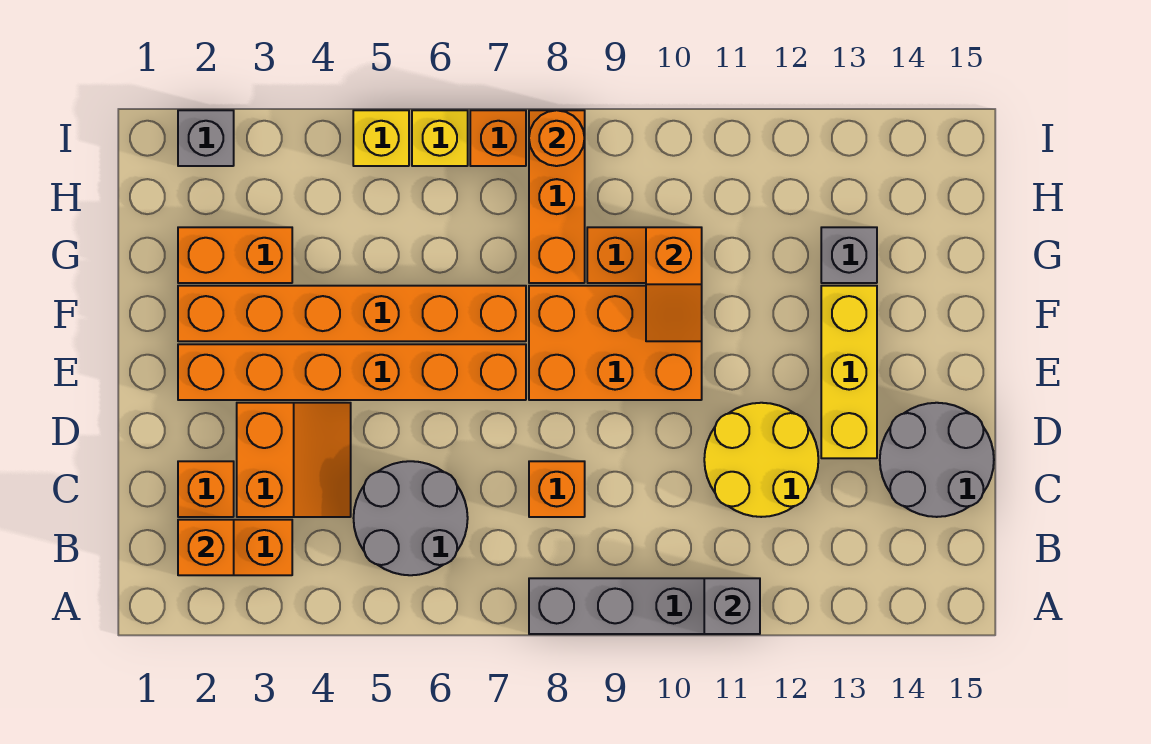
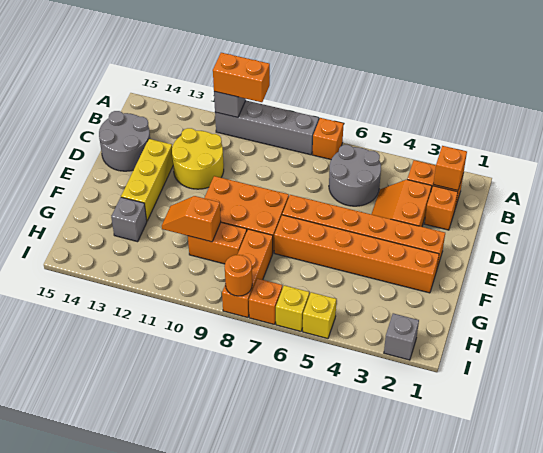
orange 1x1 brick [529,461,585,517] -> orange 1x1 brick moved to [313,118,344,159]
orange 1x2 slope [646,227,702,341] -> orange 1x2 slope turned to [162,196,221,242]
orange 1x2 brick [178,227,292,283] -> orange 1x2 brick moved to [213,53,270,102]

